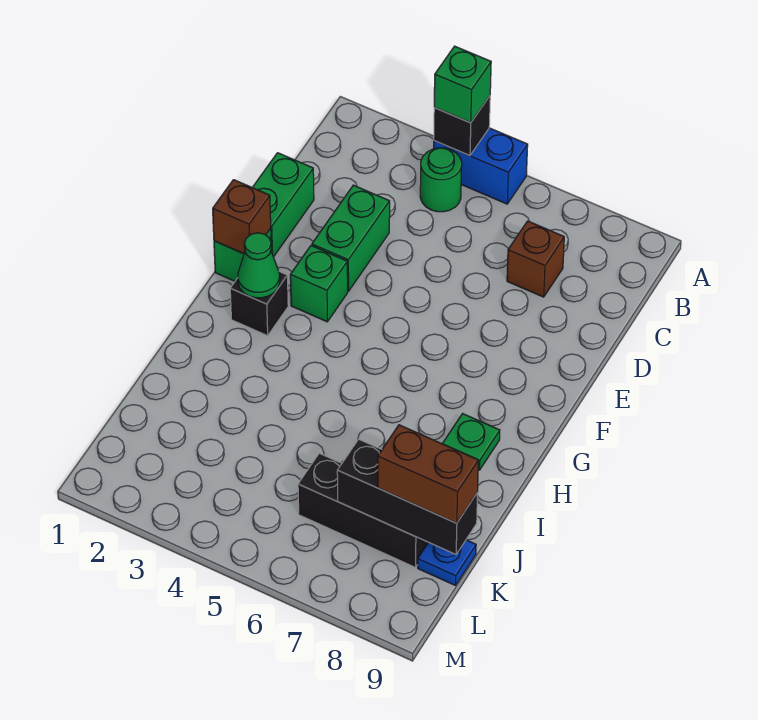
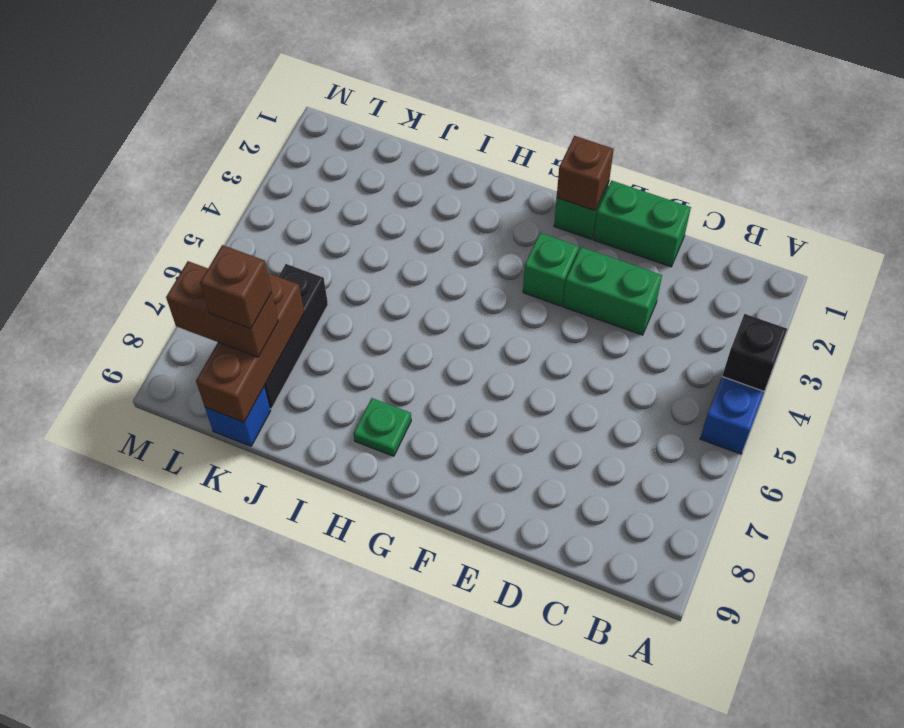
green 1x1 brick [434,46,491,123] -> none
green 1x1 round brick [420,148,462,212] -> none
brown 1x1 brick [507,221,564,297] -> brown 1x1 brick moved to [200,245,272,329]
black 1x1 brick [230,272,288,336] -> none
green 1x1 cone [238,233,280,298] -> none
black 1x3 brick [337,439,478,555] -> brown 1x3 brick [196,273,304,422]
brown 1x2 brick [378,425,478,523] -> brown 1x2 brick turned to [166,261,278,357]
blue 1x1 plate [418,540,476,586] -> blue 1x1 brick [205,387,270,446]

